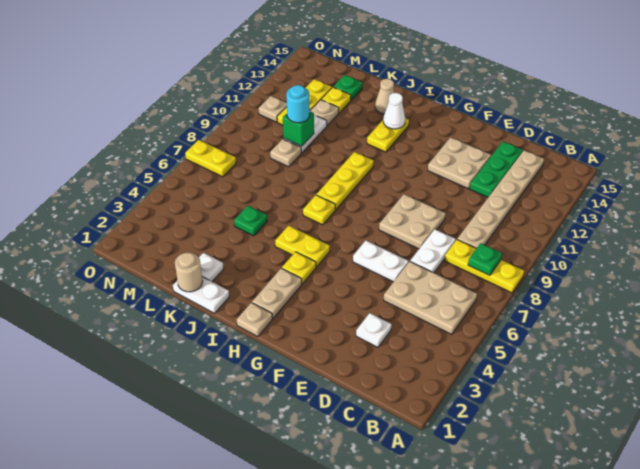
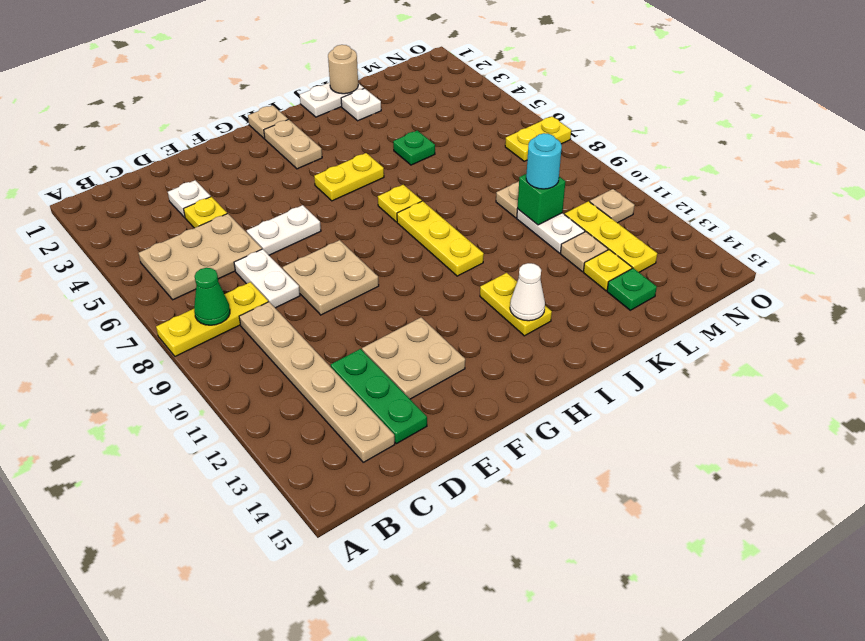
green 1x1 plate [468,243,502,275] -> green 1x1 cone [194,268,230,325]
yellow 1x1 plate [282,252,316,284] -> yellow 1x1 plate moved to [184,197,227,228]
tan 1x1 cone [375,79,394,114] -> none

